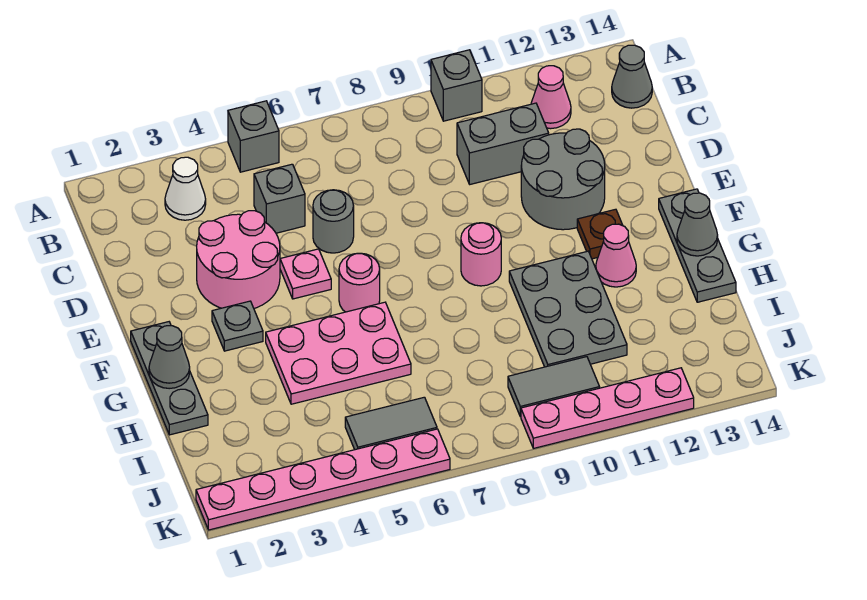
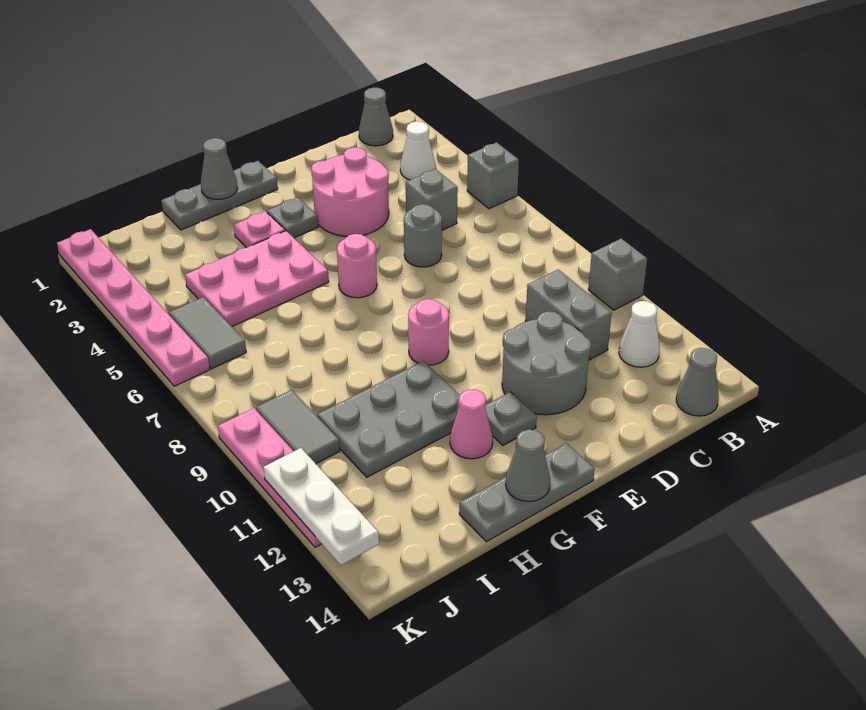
none -> grey 1x1 cone [359,87,393,146]
pink 1x1 cone [531,66,571,129] -> white 1x1 cone [619,301,660,367]
pink 1x1 plate [280,249,331,299] -> pink 1x1 plate moved to [234,211,285,248]
brown 1x1 plate [577,209,623,259] -> grey 1x1 plate [485,392,537,445]
pink 2x3 plate [266,302,411,404] -> pink 2x3 plate turned to [185,231,329,326]
none -> white 1x3 plate [263,448,379,565]

